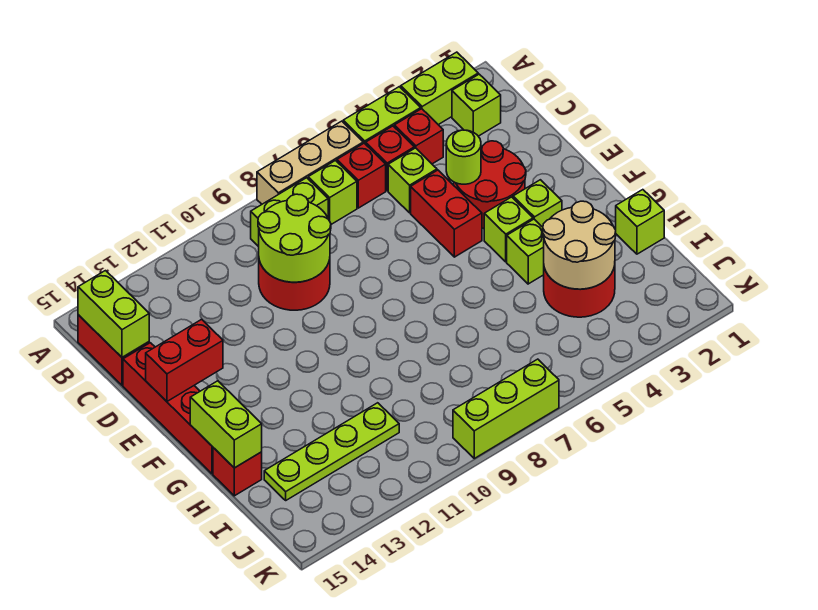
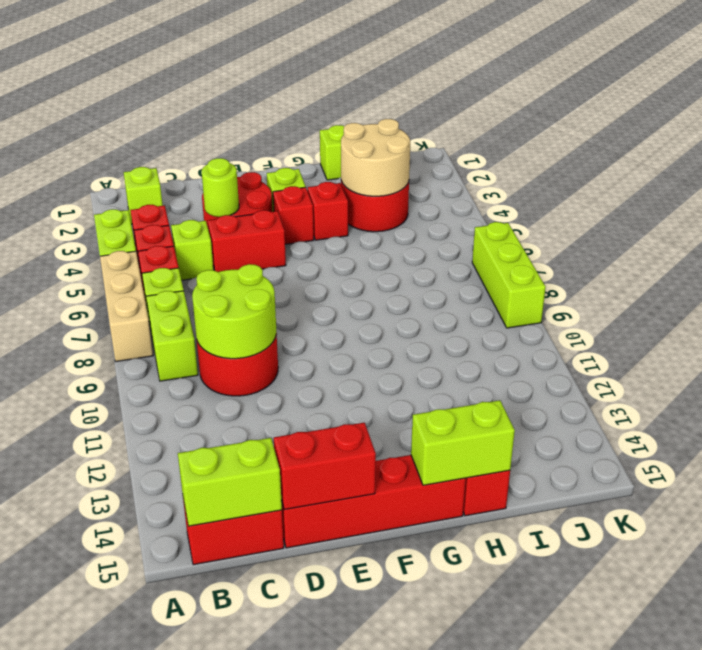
lime 1x2 brick [401,52,478,125] -> none
red 1x2 brick [146,319,223,401] -> red 1x2 brick turned to [274,423,376,510]
lime 1x1 brick [484,197,533,262] -> red 1x1 brick [273,186,314,244]
lime 1x1 brick [507,219,544,284] -> red 1x1 brick [308,182,348,240]
lime 1x4 plate [264,403,399,500] -> none

